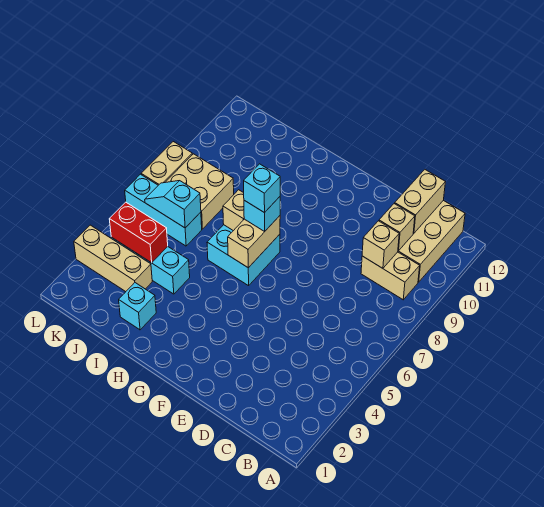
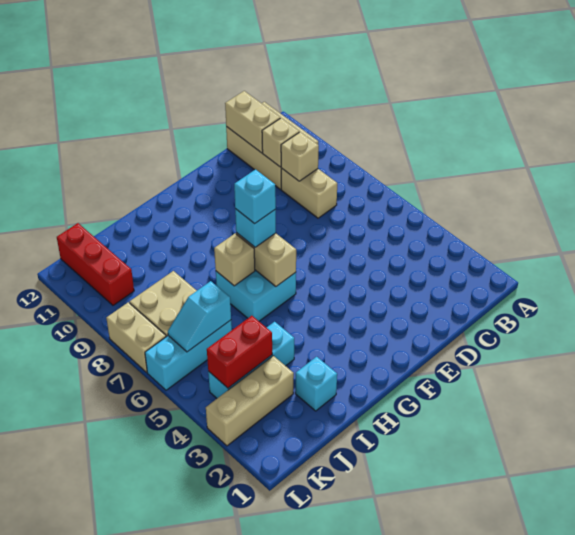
tan 1x2 brick [361,252,420,300] -> tan 1x2 brick turned to [281,168,337,218]
none -> red 1x3 brick [57,223,134,305]

